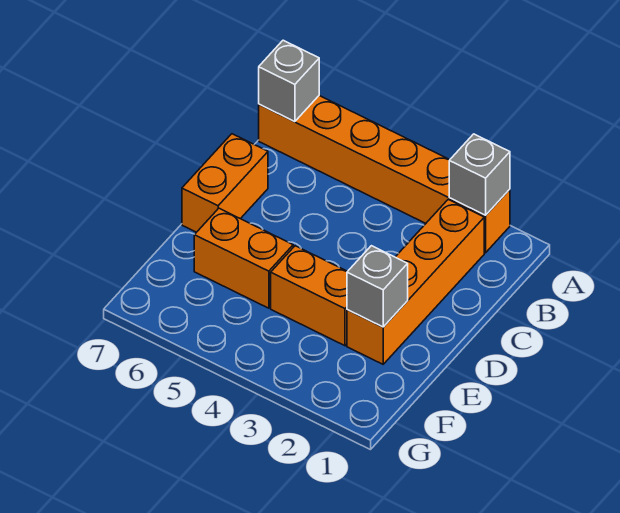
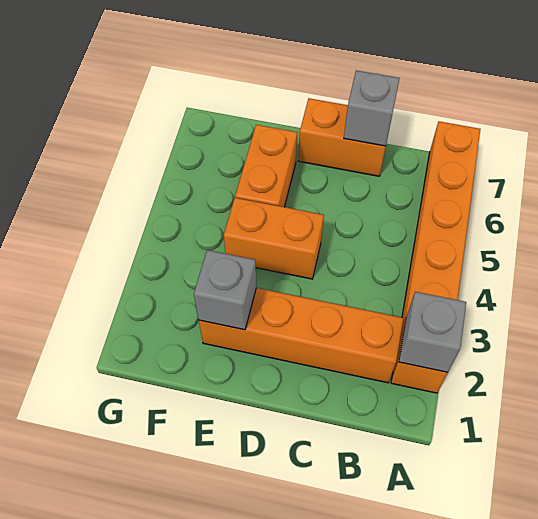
grey 1x1 brick [259,40,319,122] -> grey 1x1 brick moved to [344,71,400,146]
orange 1x2 brick [271,246,347,346] -> orange 1x2 brick turned to [224,198,324,279]

